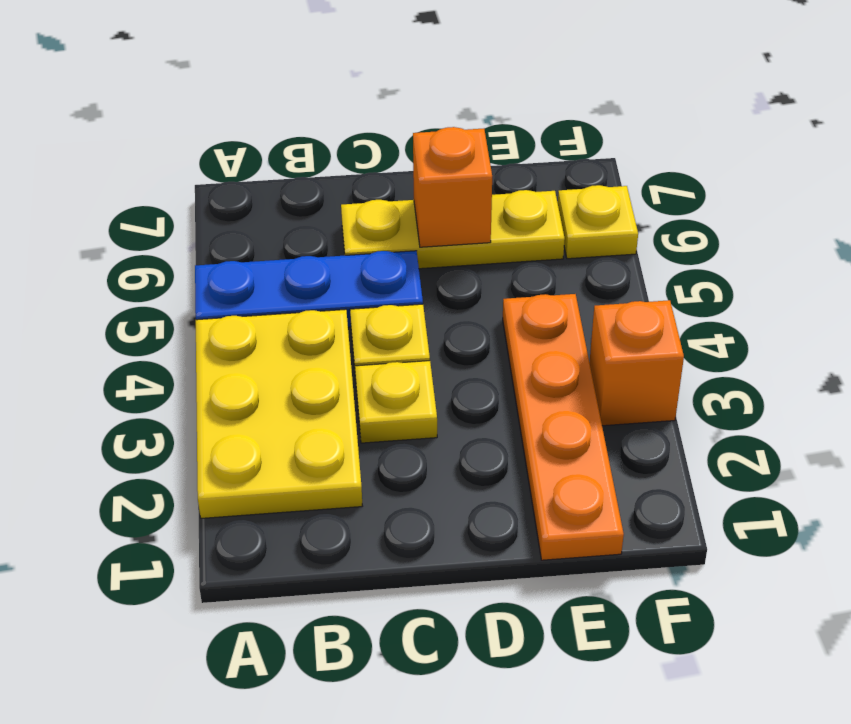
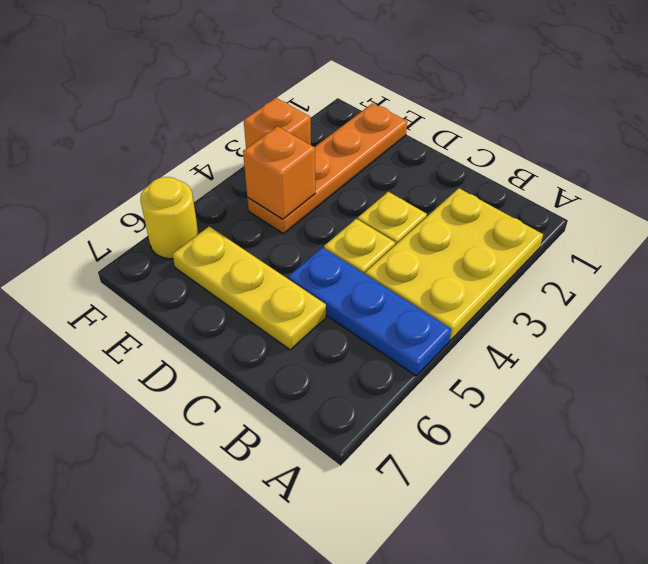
orange 1x1 brick [413,127,492,247] -> orange 1x1 brick moved to [243,126,315,219]
yellow 1x1 plate [558,185,638,259] -> yellow 1x1 round brick [140,177,198,259]

